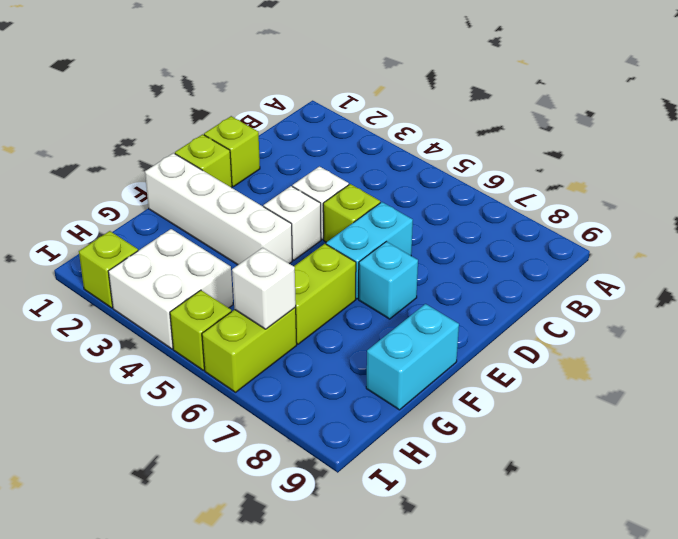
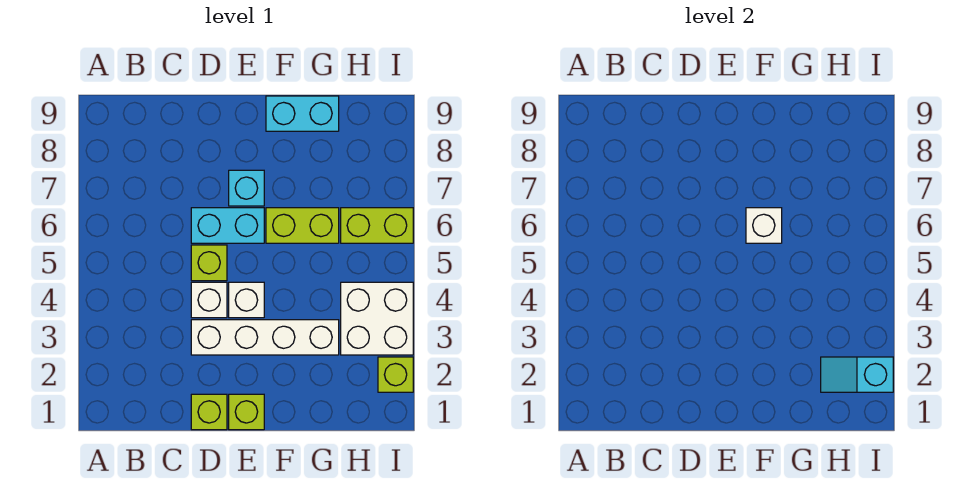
white 1x4 brick [145,153,292,265] -> white 1x4 brick turned to [191,320,339,355]
none -> cyan 1x2 slope [821,357,893,392]
white 1x1 brick [232,248,296,329] -> white 1x1 brick moved to [746,208,782,243]
lime 1x1 brick [170,290,231,370] -> none

